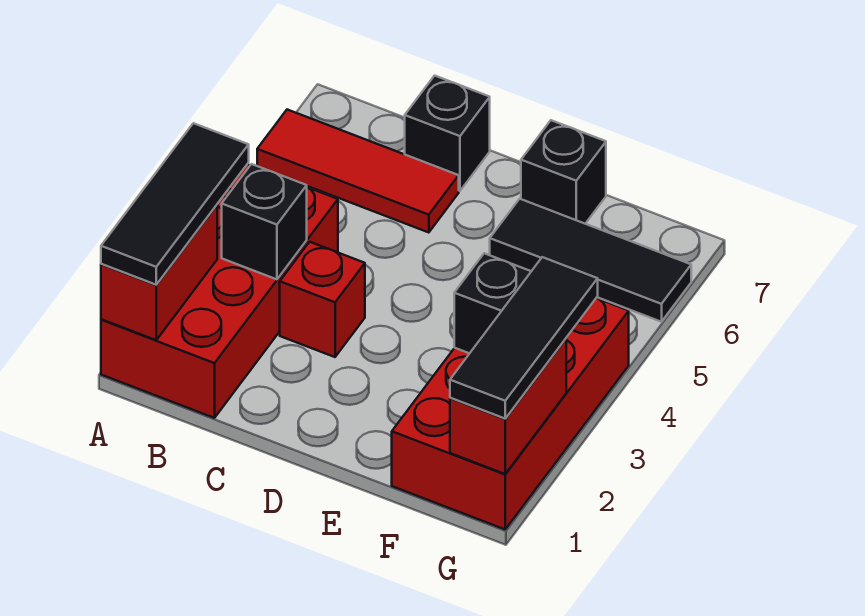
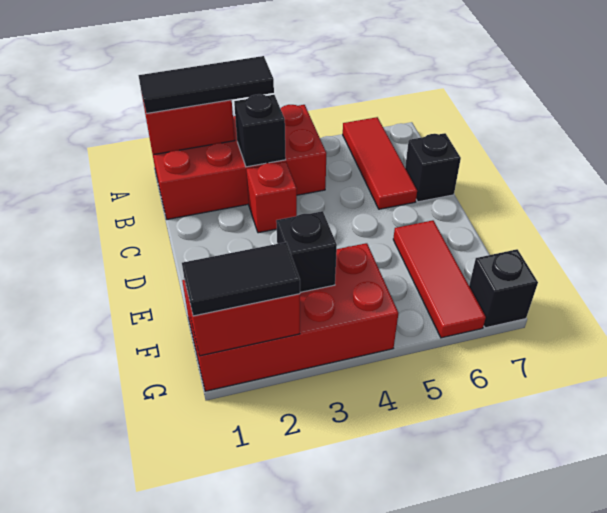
black 1x3 tile [490,199,691,322] -> red 1x3 tile [393,220,486,338]
black 1x1 brick [521,120,606,224] -> black 1x1 brick moved to [469,249,538,328]
black 1x3 tile [450,257,598,419] -> black 1x2 tile [182,242,300,316]

